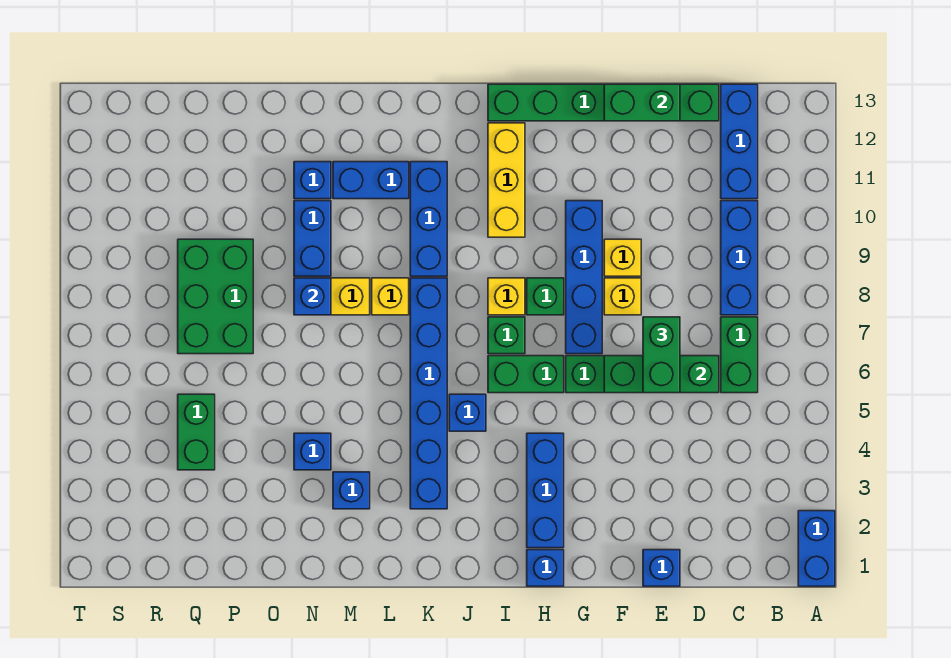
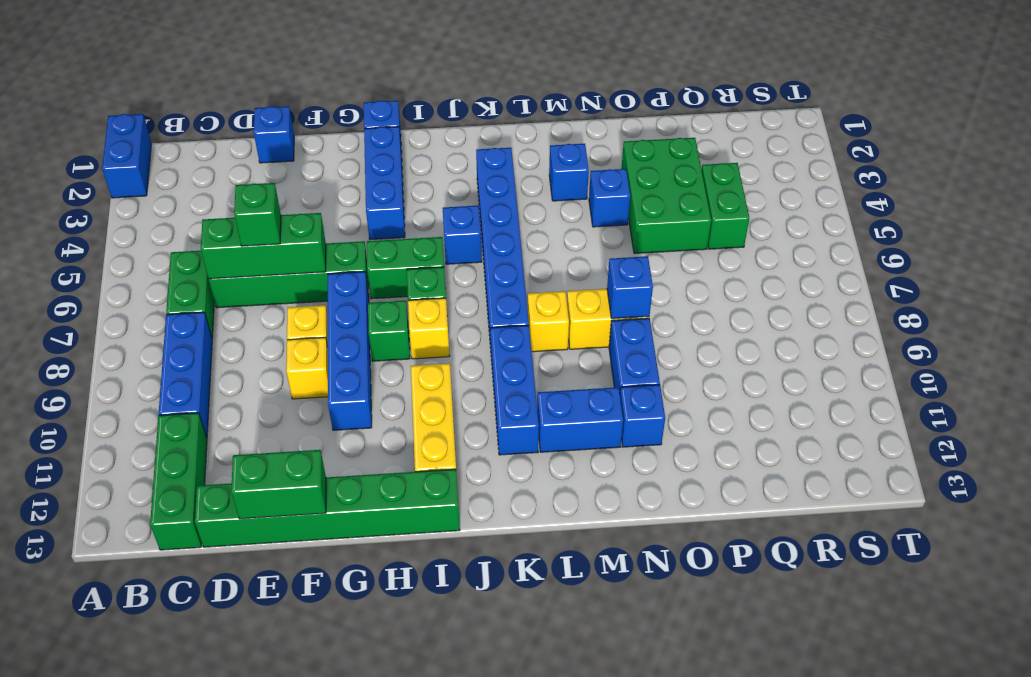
blue 1x3 brick [721,84,758,199] -> green 1x3 brick [150,413,207,550]
green 1x2 brick [643,317,680,393] -> green 1x1 brick [234,183,281,246]
green 2x3 brick [178,239,253,354] -> green 2x3 brick moved to [621,138,711,254]

